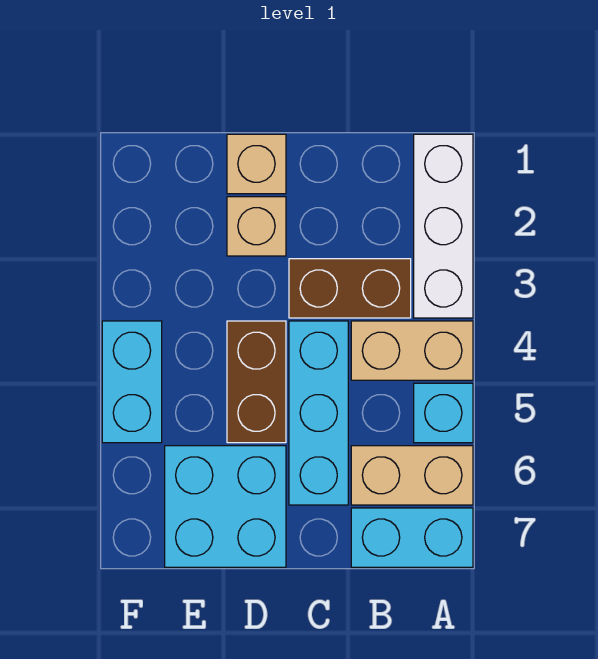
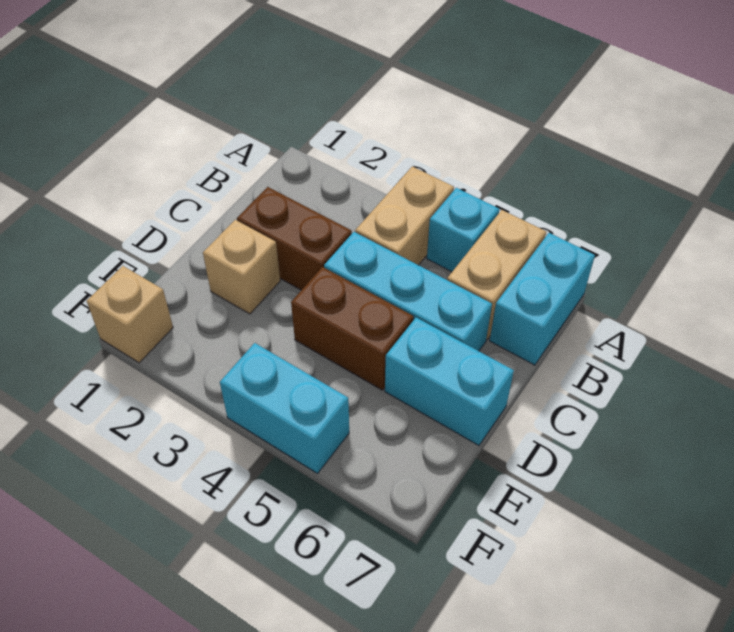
white 1x3 brick [414,134,473,318] -> none
brown 1x2 brick [289,259,411,318] -> brown 1x2 brick turned to [237,187,352,290]
tan 1x1 brick [227,134,286,194] -> tan 1x1 brick moved to [87,266,173,363]
cyan 2x2 brick [165,446,286,567] -> cyan 1x2 brick [385,318,514,445]

